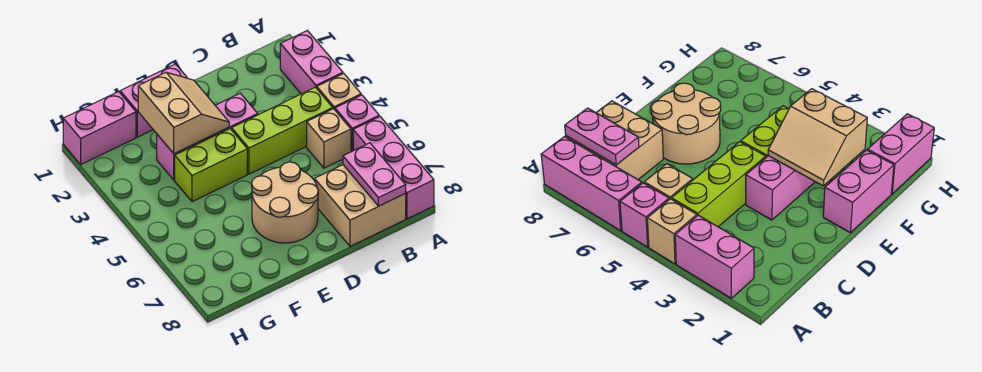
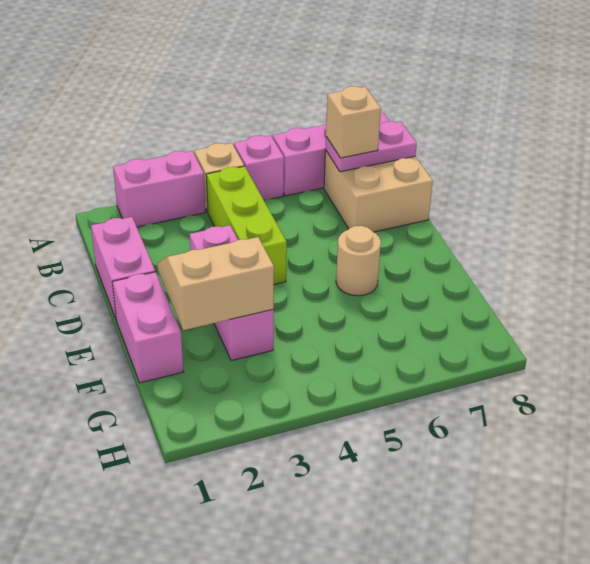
tan 1x1 brick [307,109,351,168] -> tan 1x1 brick moved to [326,86,381,158]
tan 2x2 round brick [252,162,318,243] -> tan 1x1 round brick [336,226,381,296]
lime 1x2 brick [175,129,247,202] -> none
pink 1x2 brick [63,91,136,164] -> pink 1x2 brick moved to [91,217,155,319]

